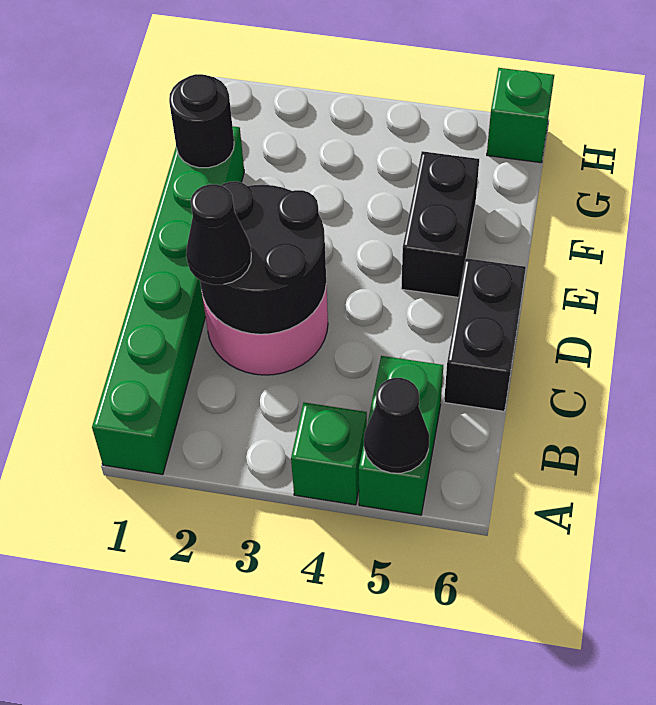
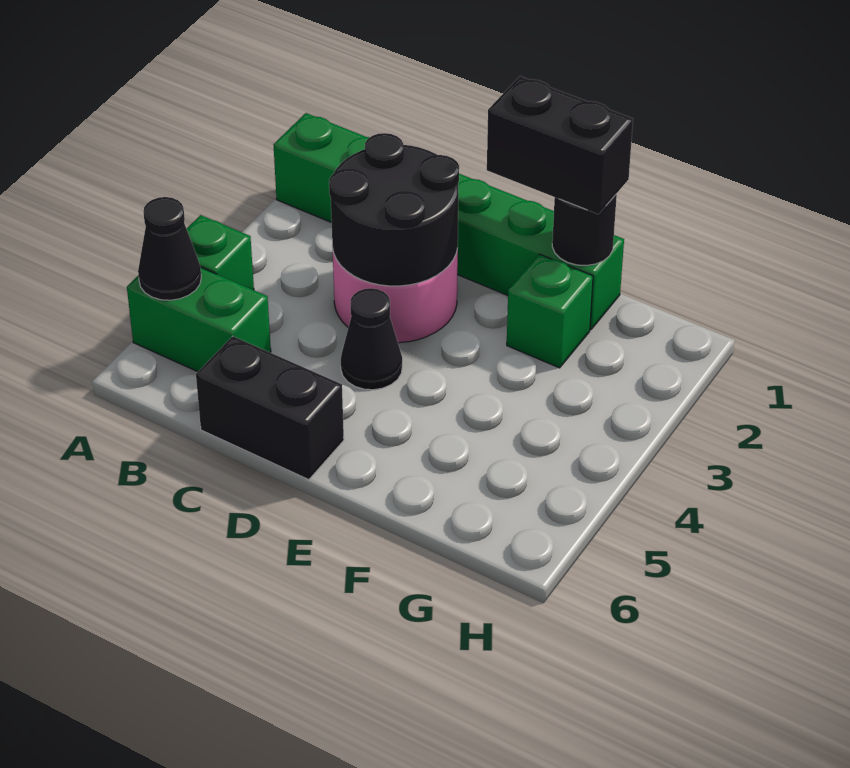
black 1x1 cone [186,184,251,285] -> black 1x1 cone moved to [341,288,402,390]
black 1x2 brick [401,151,479,297] -> black 1x2 brick moved to [487,76,633,214]
green 1x1 brick [487,68,554,163] -> green 1x1 brick moved to [507,254,593,368]

